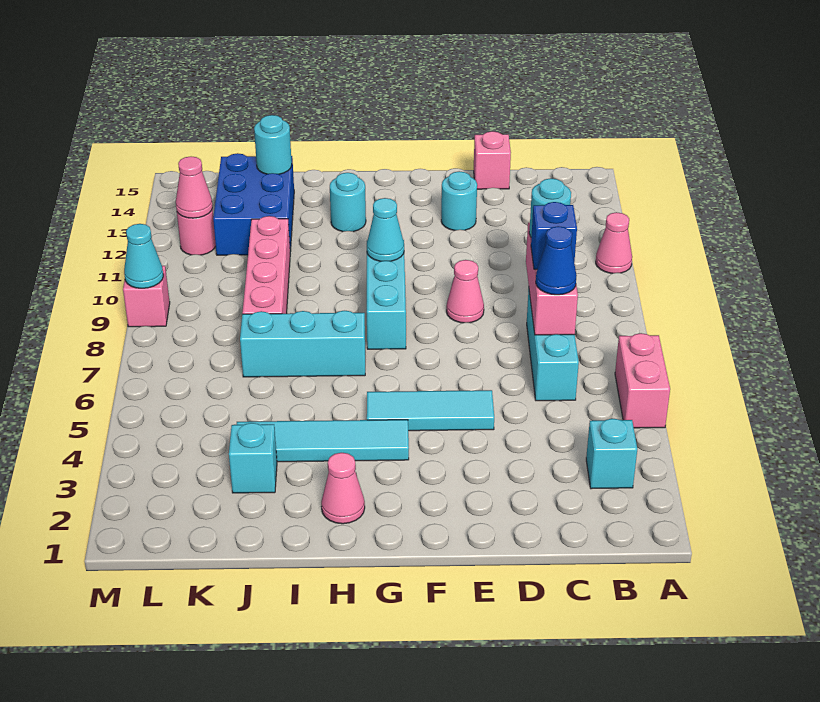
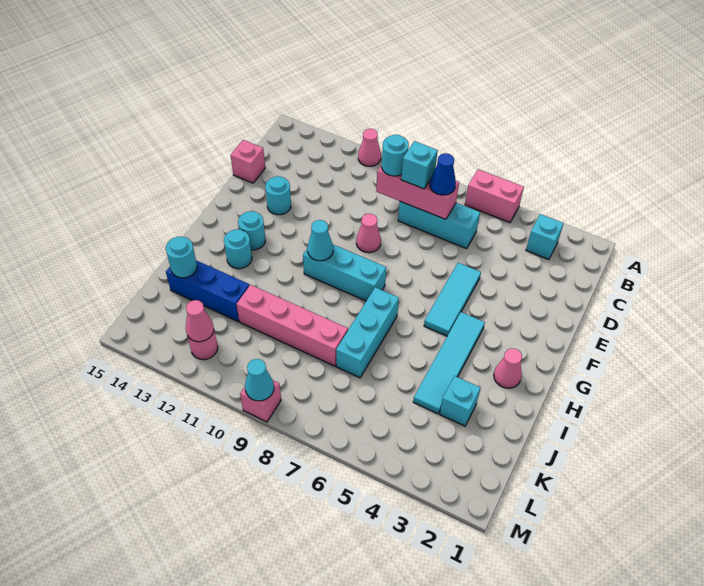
blue 1x1 brick [531,202,577,269] -> cyan 1x1 brick [401,141,438,189]
none -> cyan 1x1 round brick [238,211,265,250]
blue 2x3 brick [213,153,294,255] -> blue 1x3 brick [166,260,250,321]

